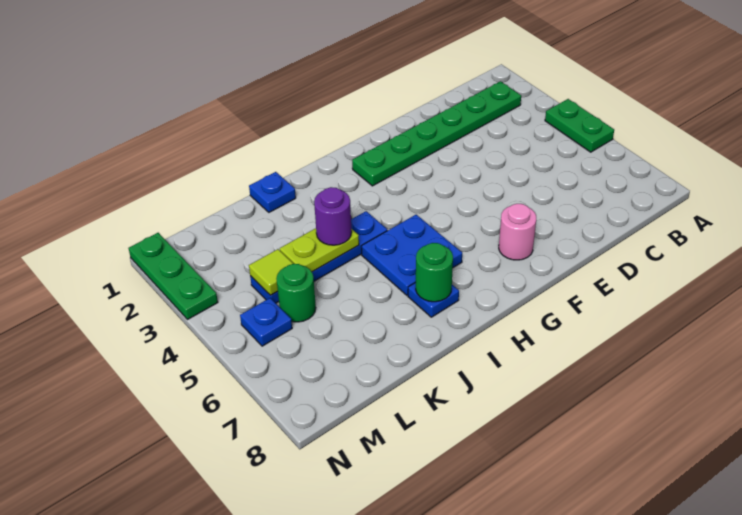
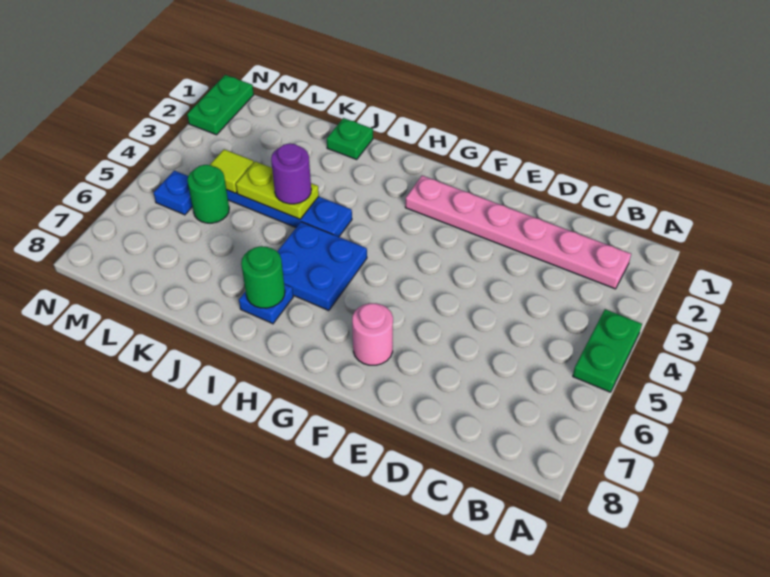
green 1x6 plate [352,81,521,186] -> pink 1x6 plate [405,176,631,289]
blue 1x1 plate [249,172,296,212] -> green 1x1 plate [327,118,373,159]
green 1x3 plate [128,233,218,320] -> green 1x2 plate [187,75,254,135]

